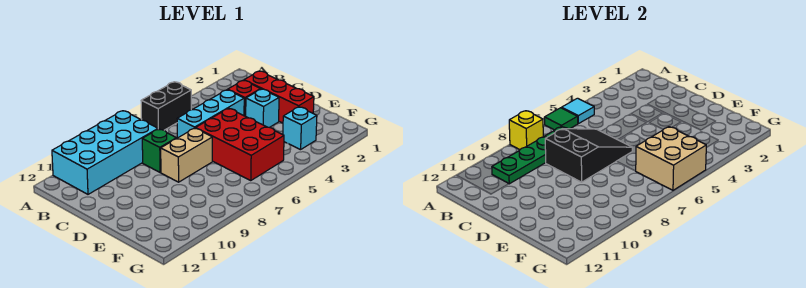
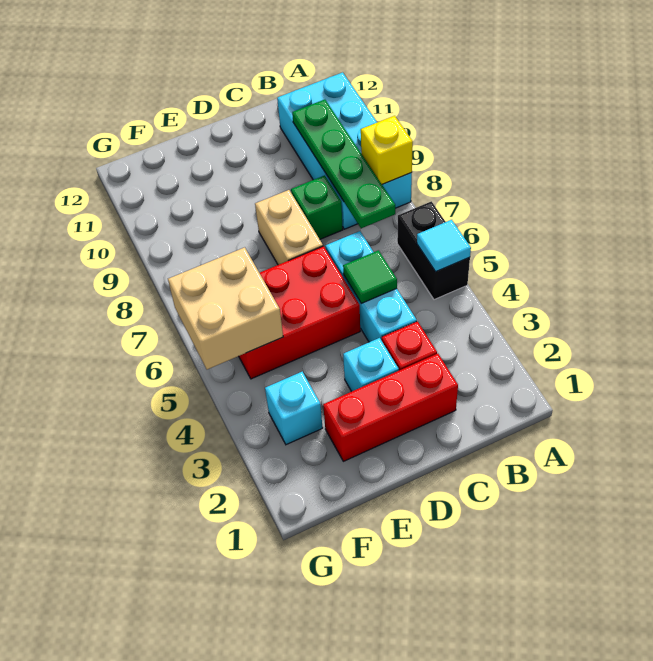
green 1x1 tile [544,108,578,130] -> green 1x1 tile moved to [343,250,397,303]
black 2x3 slope [545,129,632,182] -> none

